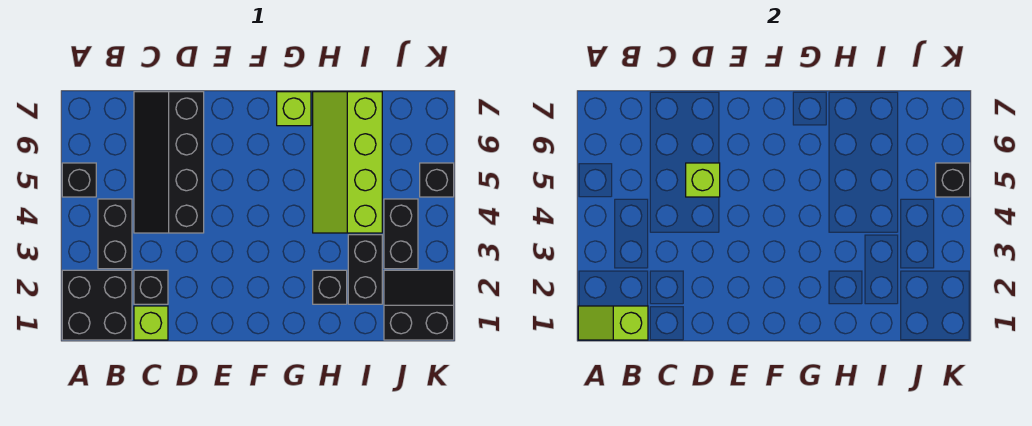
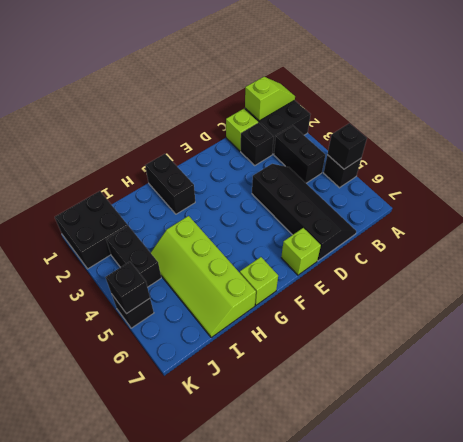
lime 1x1 brick [686,163,720,197] -> lime 1x1 brick moved to [281,228,321,275]
black 1x1 brick [313,270,347,304] -> black 1x1 brick moved to [327,123,367,169]
lime 2x4 slope [313,92,382,233] -> lime 2x4 slope turned to [151,216,256,337]
black 1x2 brick [348,235,382,304] -> black 1x2 brick moved to [145,154,195,214]
black 2x2 slope [384,270,454,340] -> black 2x2 brick [55,191,128,269]

